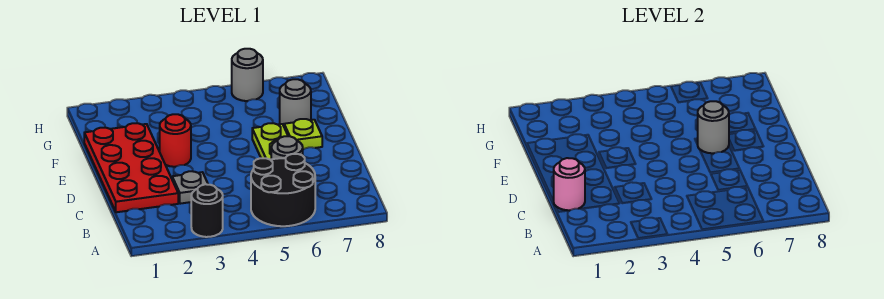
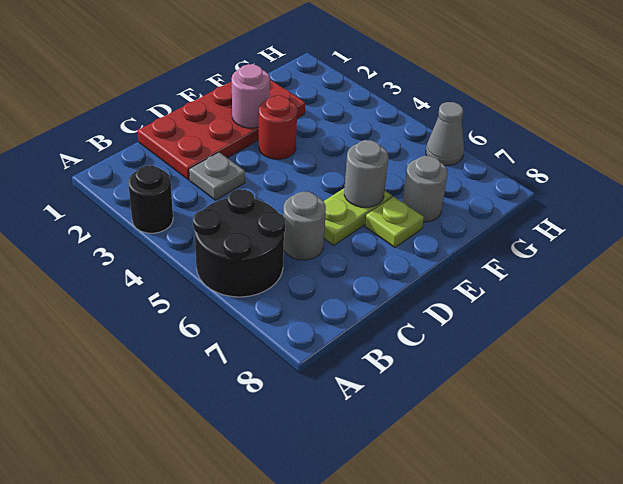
pink 1x1 round brick [554,158,585,211] -> pink 1x1 round brick moved to [232,64,270,128]
grey 1x1 round brick [232,49,263,101] -> grey 1x1 cone [426,102,464,165]

